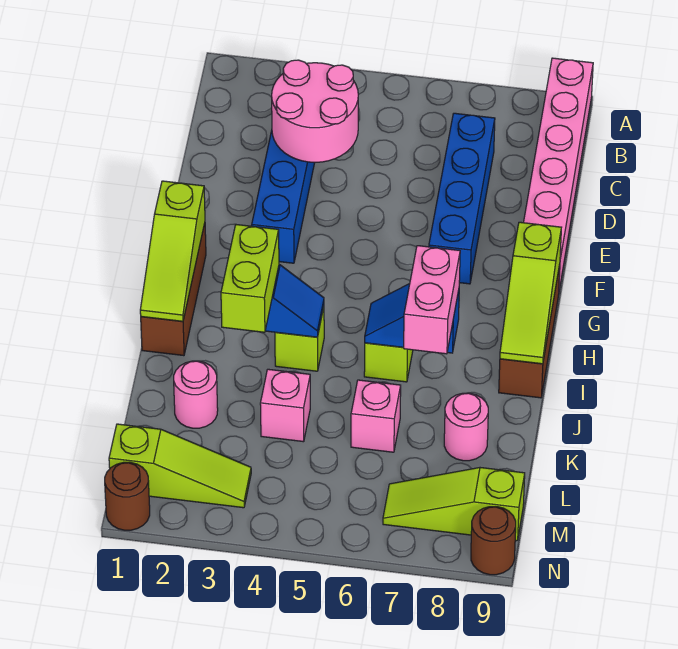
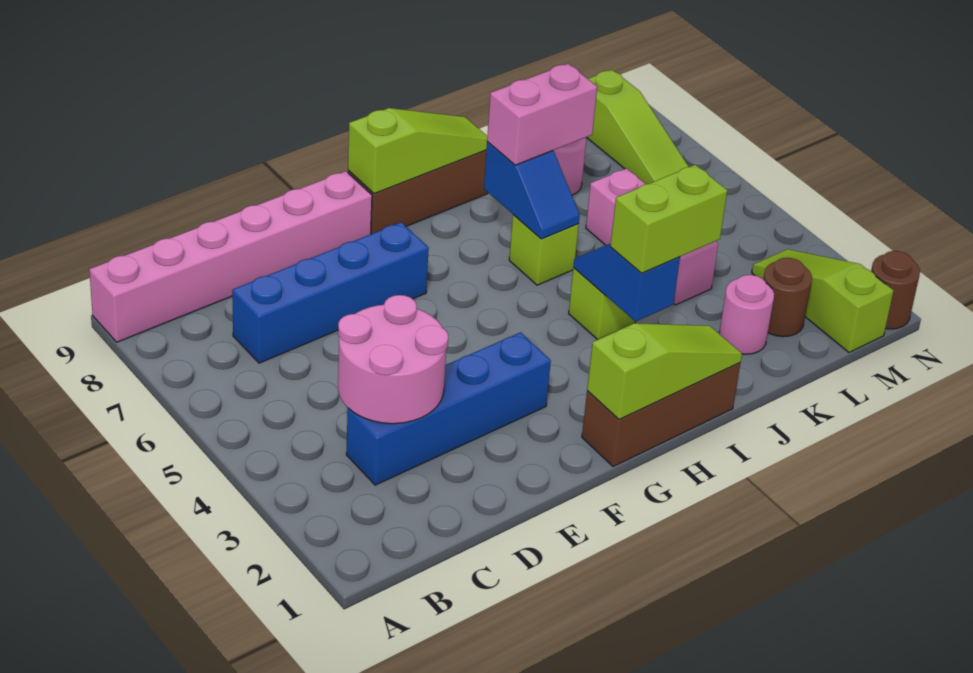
brown 1x1 round brick [471,507,516,575] -> brown 1x1 round brick moved to [763,258,812,337]

